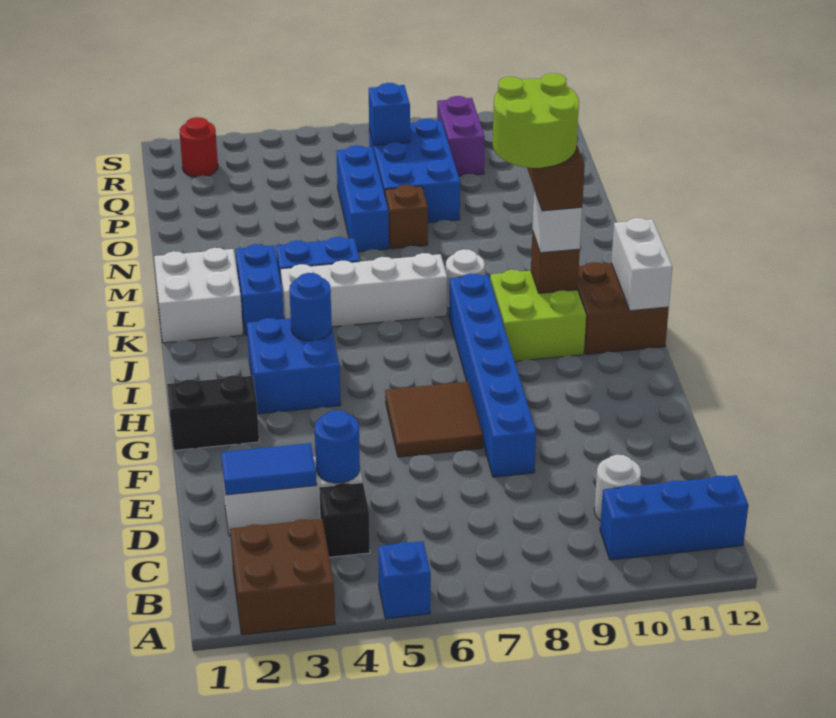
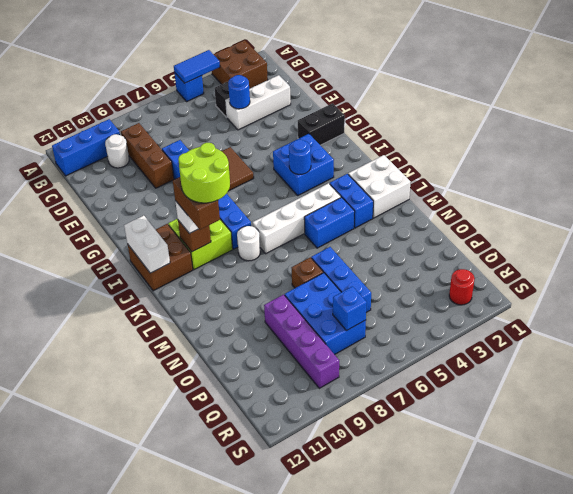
none -> brown 1x3 brick [121,123,174,188]
blue 1x2 tile [221,443,317,495] -> blue 1x2 tile moved to [174,50,220,83]
purple 1x2 brick [437,96,485,176] -> purple 1x4 brick [264,295,339,388]

